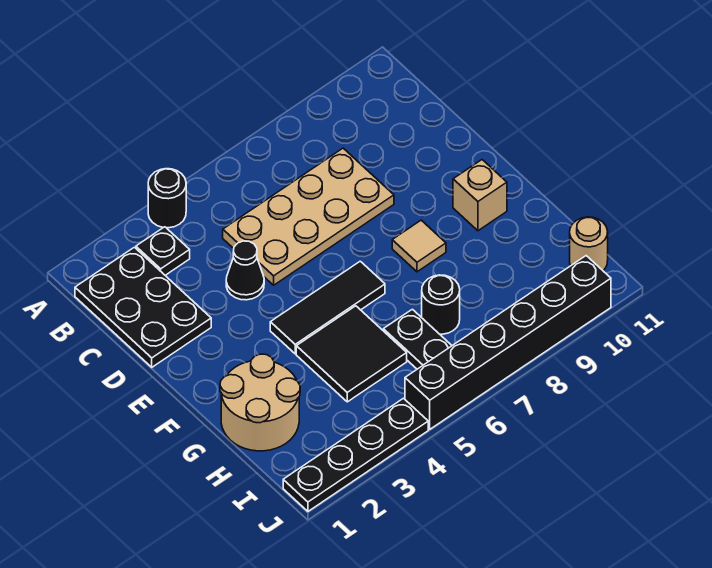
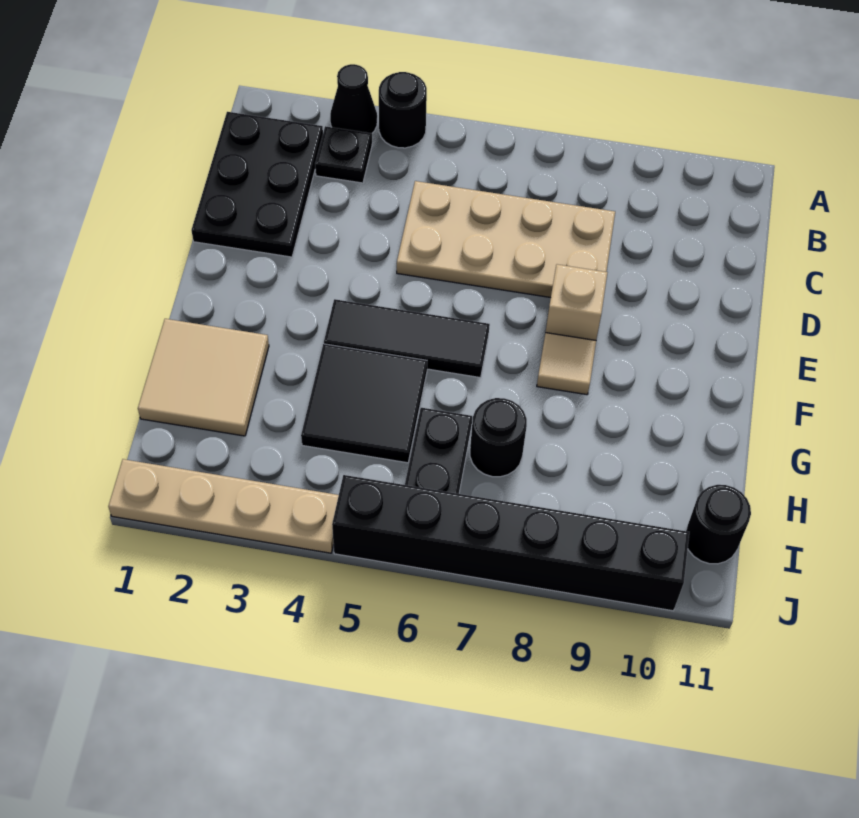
black 1x1 cone [226,241,264,300] -> black 1x1 cone moved to [330,64,377,133]
tan 1x1 brick [453,160,507,231] -> tan 1x1 brick moved to [546,264,607,340]
tan 2x2 round brick [220,354,300,451] -> tan 2x2 tile [138,319,269,436]
tan 1x1 round brick [570,217,608,270] -> black 1x1 round brick [686,485,751,564]
black 1x4 plate [283,398,428,511] -> tan 1x4 plate [108,459,339,553]

